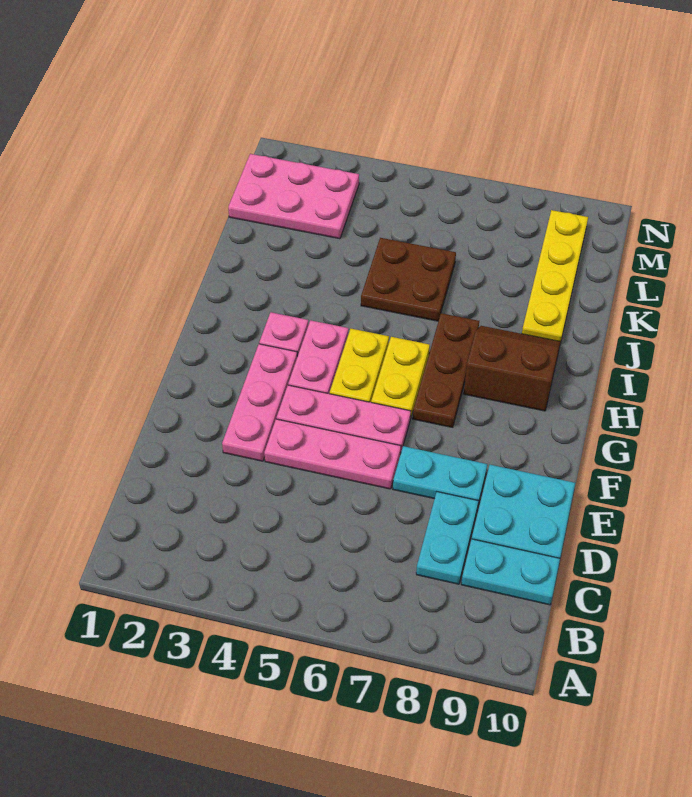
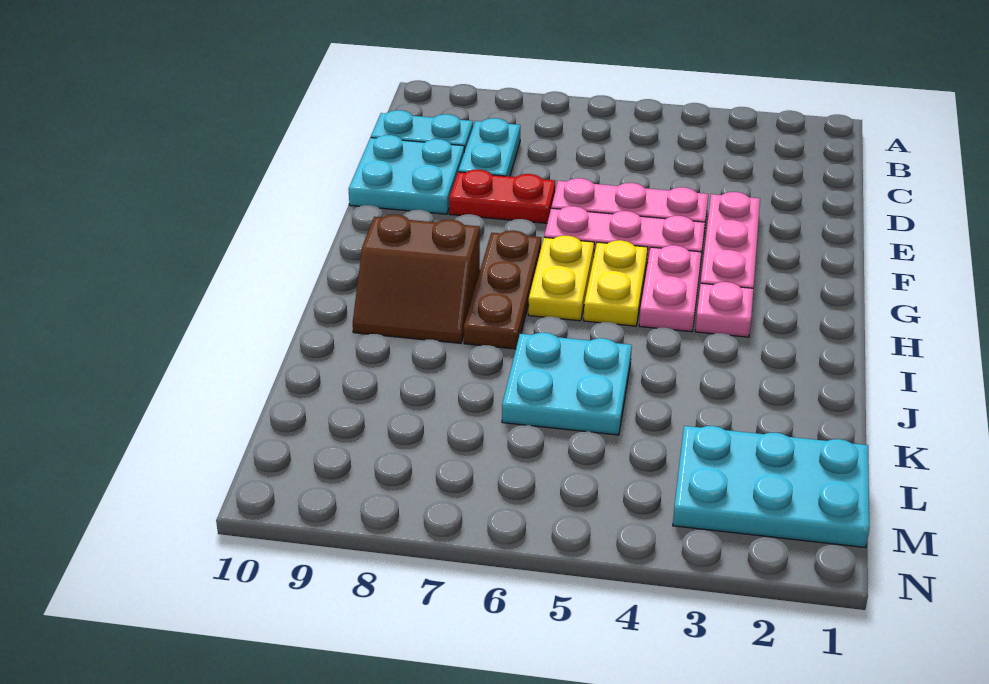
cyan 1x2 plate [393,446,487,505] -> red 1x2 plate [449,170,555,223]
brown 2x2 plate [361,238,456,321] -> cyan 2x2 plate [502,333,632,435]
yellow 1x4 plate [522,210,588,341] -> none
pink 2x3 plate [228,154,359,239] -> cyan 2x3 plate [673,426,869,548]

